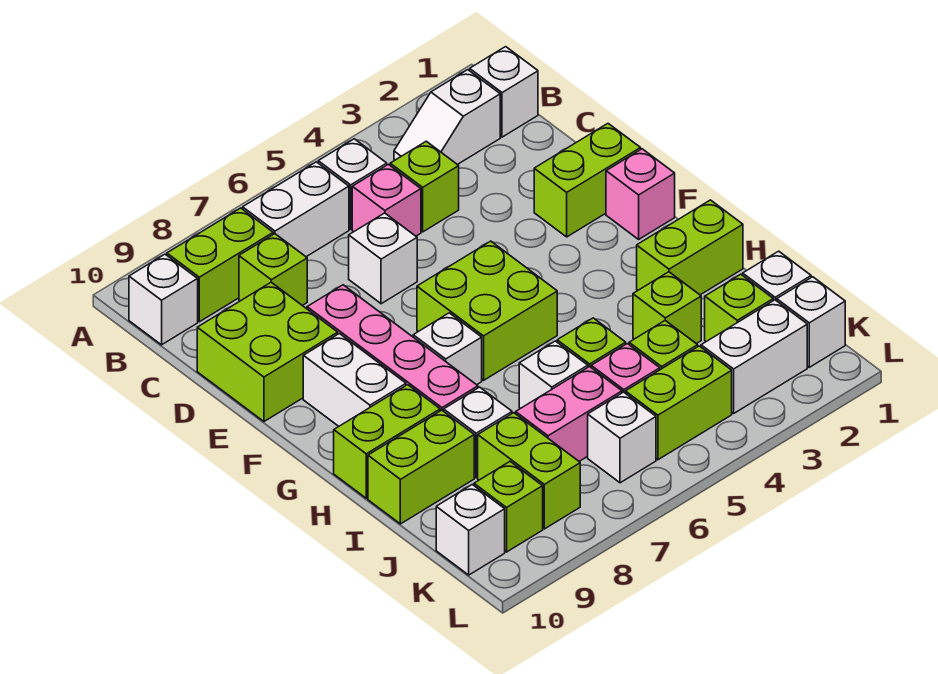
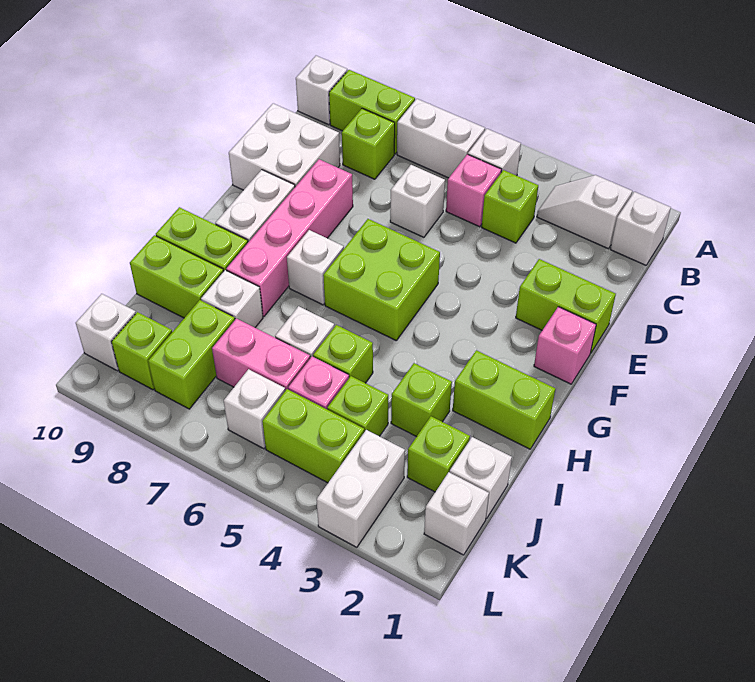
lime 2x2 brick [197,282,338,421] -> white 2x2 brick [229,103,340,190]
white 1x2 brick [701,300,807,413] -> white 1x2 brick turned to [317,430,405,547]

